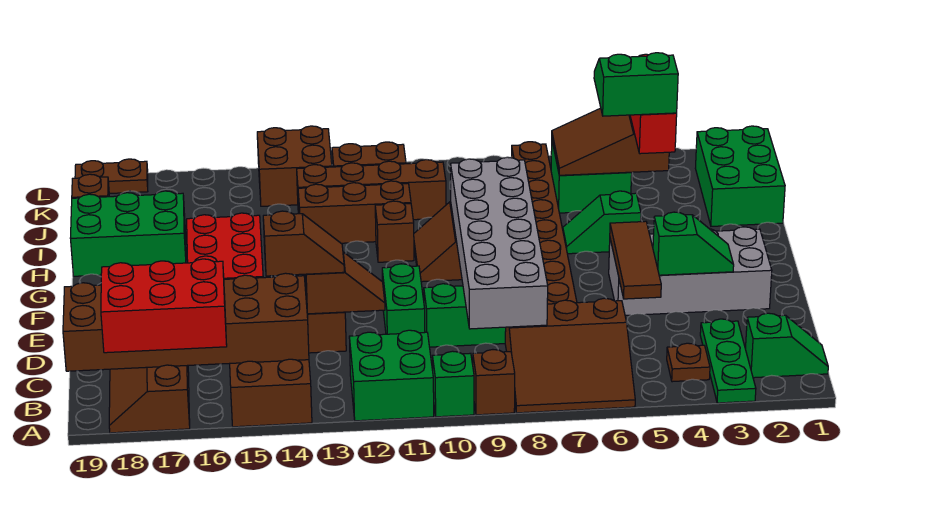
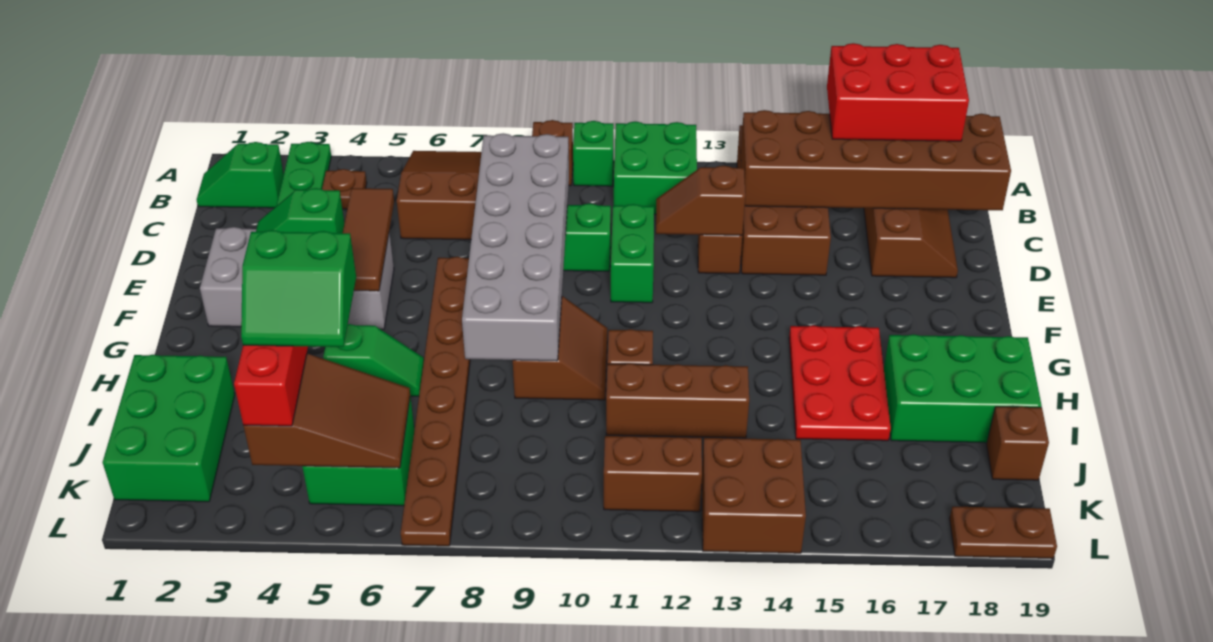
brown 1x2 slope [263,211,344,276] -> none
brown 1x4 brick [297,160,446,220] -> none

